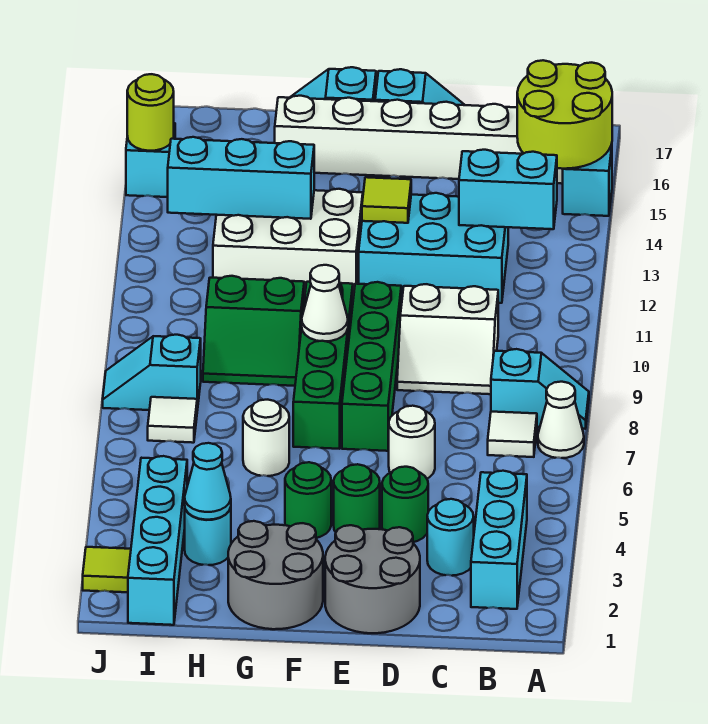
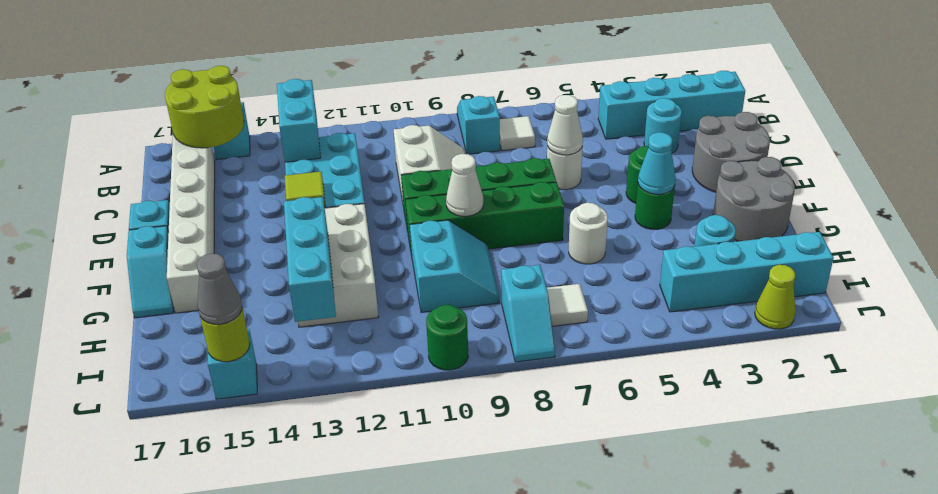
white 1x1 cone [538,382,584,458] -> white 1x1 cone moved to [547,95,583,155]
cyan 1x3 brick [471,471,527,609] -> cyan 1x4 brick [598,71,745,139]
green 1x1 round brick [382,467,428,542] -> green 1x1 round brick moved to [426,305,468,370]
green 2x2 slope [203,276,304,386] -> cyan 2x2 slope [410,220,499,313]
cyan 1x1 cone [185,443,231,520] -> cyan 1x1 cone moved to [638,132,676,194]
lime 1x1 tile [83,547,131,592] -> lime 1x1 cone [755,265,796,329]
none -> grey 1x1 cone [196,253,242,324]

